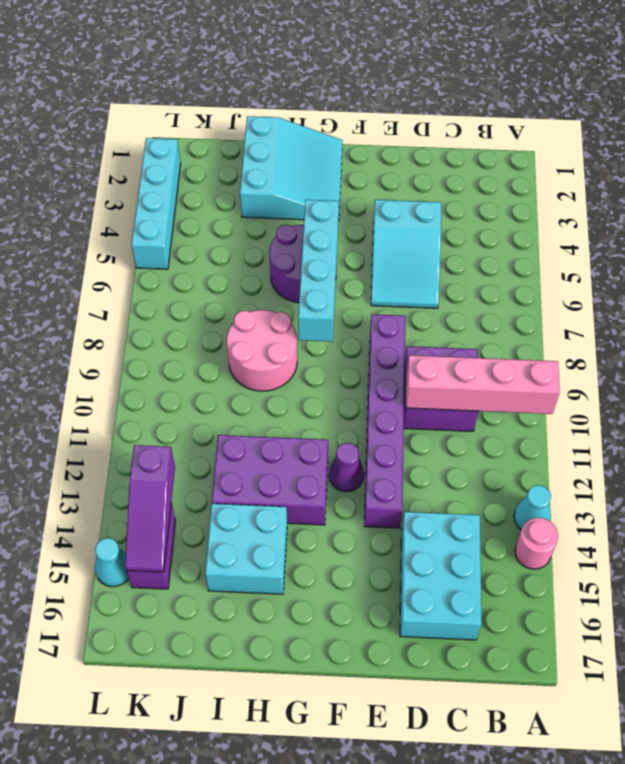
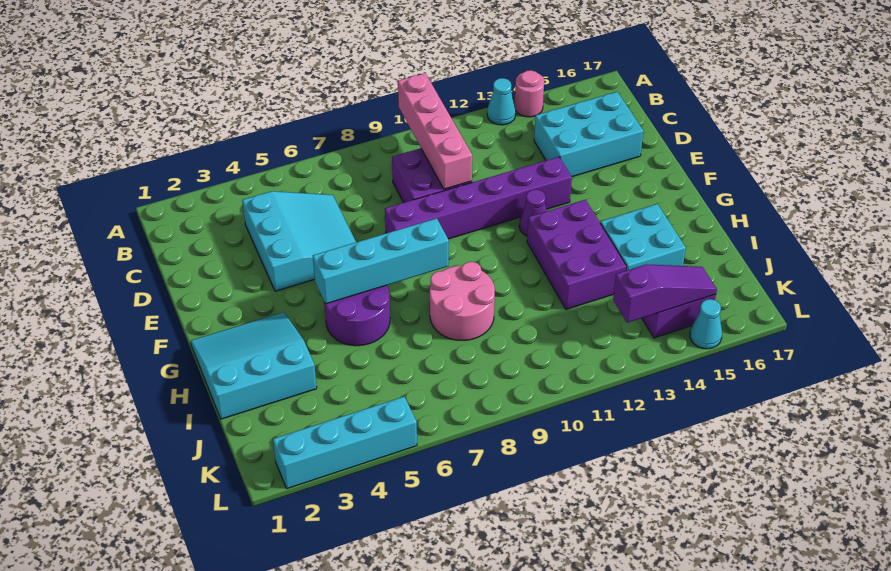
cyan 2x3 slope [371,200,441,308] -> cyan 3x3 slope [242,191,356,291]

